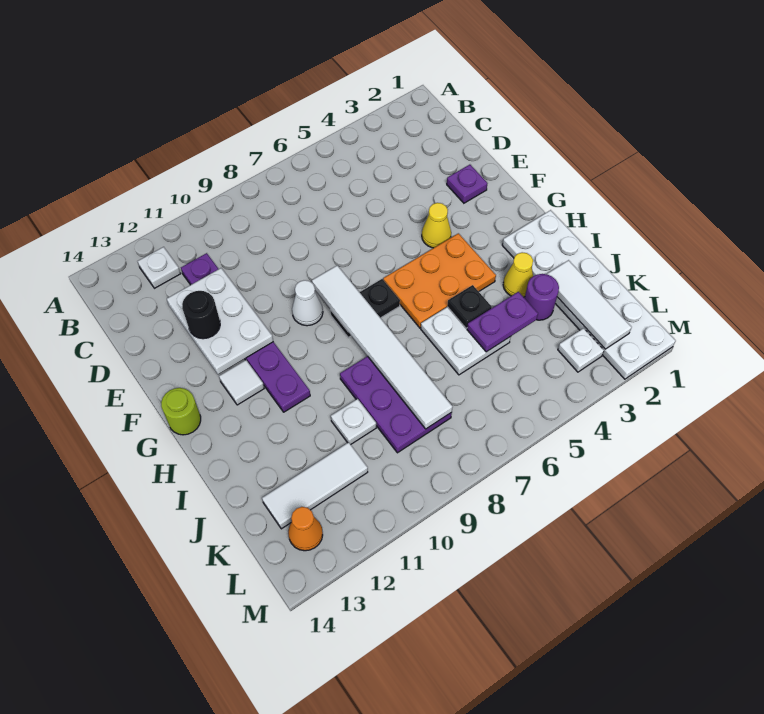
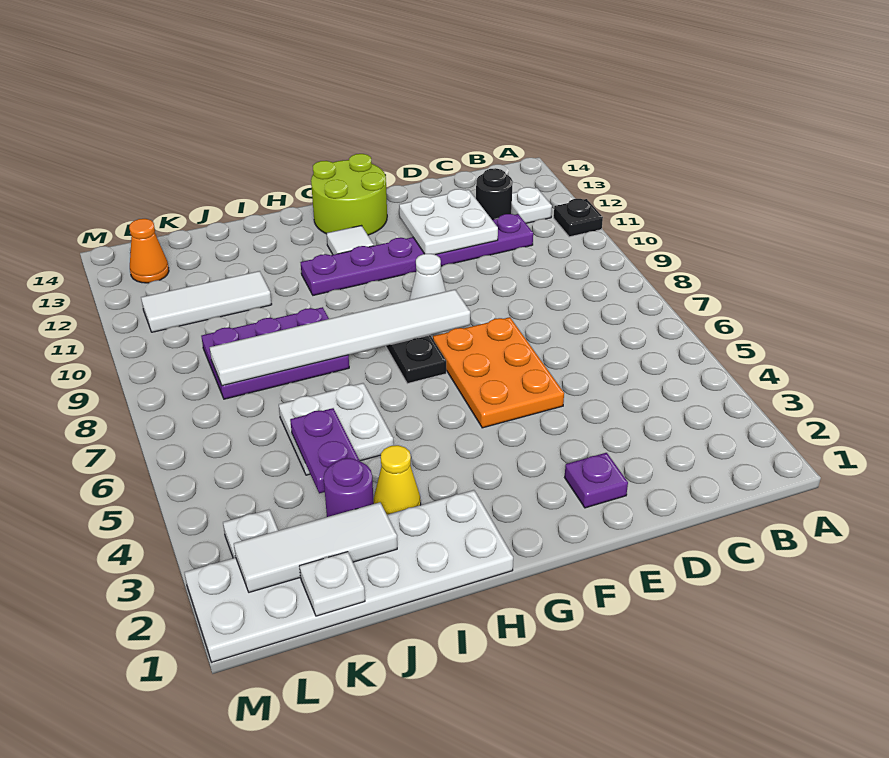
white 2x3 plate [167,268,273,374] -> white 2x2 plate [399,189,498,255]
black 1x1 round brick [182,291,220,339] -> black 1x1 round brick moved to [476,168,513,220]
yellow 1x1 cone [422,203,451,248] -> none
orange 2x3 plate [383,233,496,328] -> orange 2x3 plate moved to [433,317,564,428]
lime 1x1 round brick [161,388,201,435] -> lime 2x2 round brick [311,154,387,235]
black 1x1 plate [447,285,492,328] -> black 1x1 plate moved to [554,199,603,237]
white 1x1 plate [331,399,376,444] -> white 1x1 plate moved to [300,552,365,616]
white 1x3 tile [262,442,368,529] -> white 1x3 tile turned to [141,271,272,332]

